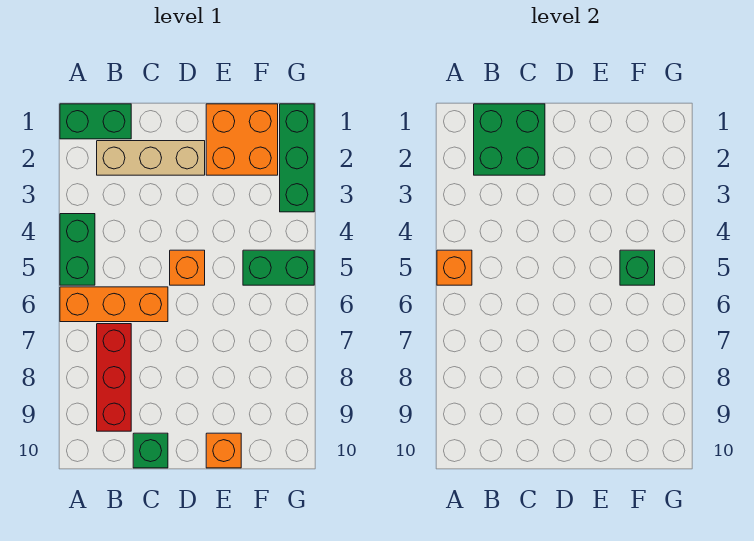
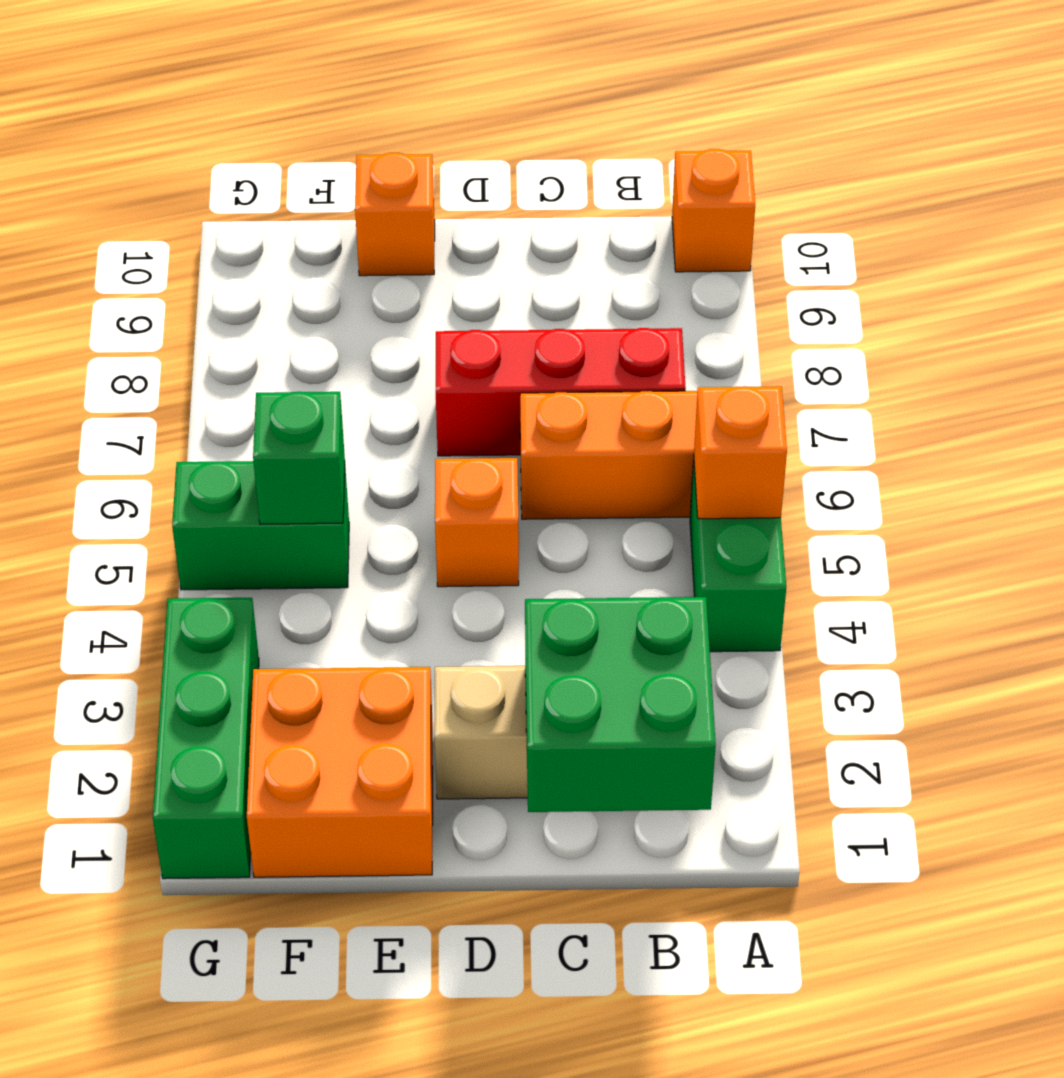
green 1x2 brick [60,104,131,139] -> none
none -> orange 1x1 brick [672,149,755,272]
red 1x3 brick [97,324,131,431] -> red 1x3 brick turned to [436,328,686,456]
green 1x1 brick [133,433,168,468] -> none

